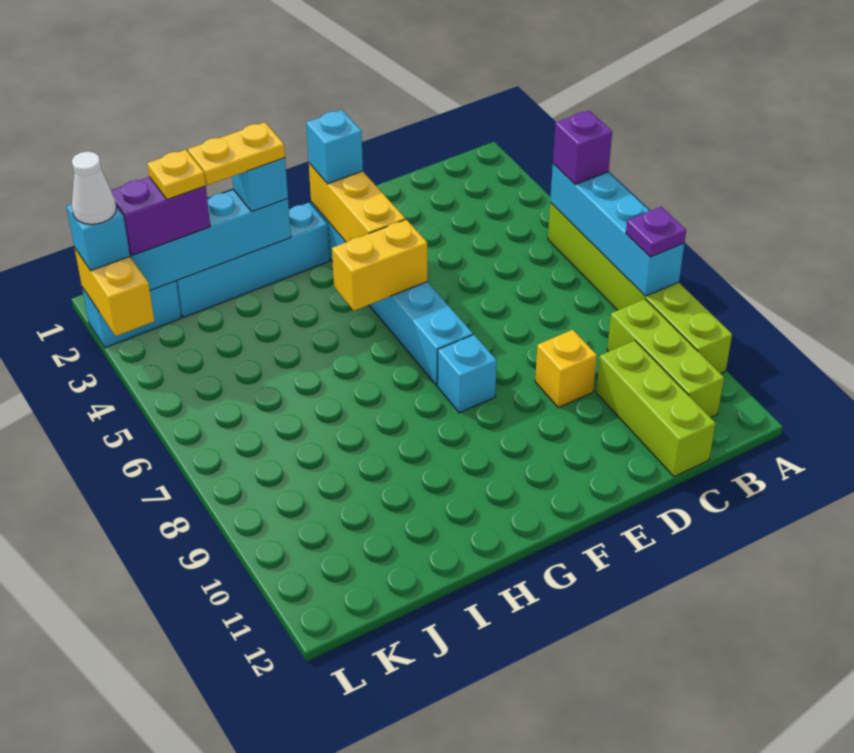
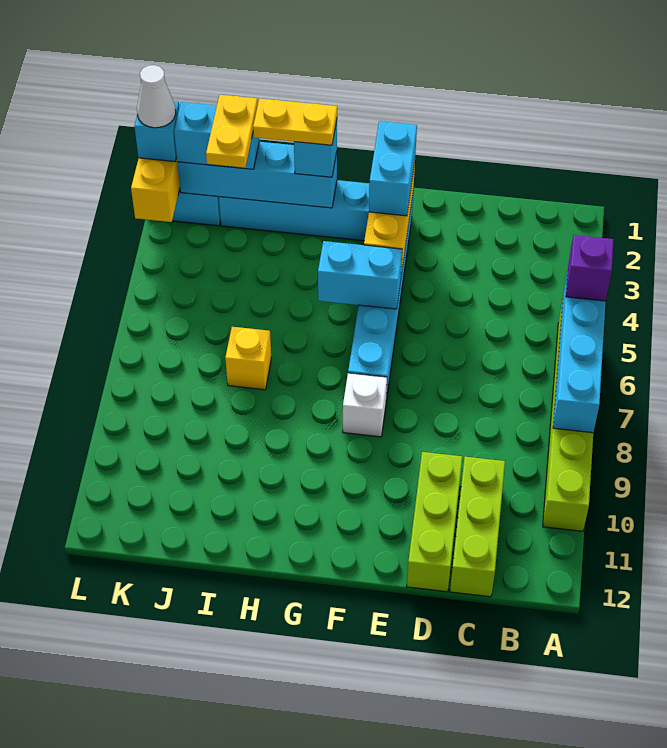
purple 1x1 plate [626,207,686,257] -> none
lime 1x3 brick [607,299,724,418] -> lime 1x3 brick moved to [407,452,462,592]
yellow 1x1 brick [535,330,597,408] -> yellow 1x1 brick moved to [225,327,271,390]
cyan 1x1 brick [306,110,363,184] -> cyan 1x2 brick [369,121,417,216]
yellow 1x2 brick [332,219,427,311] -> cyan 1x2 brick [318,241,402,309]
cyan 1x1 brick [437,335,497,413] -> white 1x1 brick [343,373,387,437]
purple 1x2 brick [111,177,210,255] -> cyan 1x2 brick [174,102,259,169]
yellow 1x1 plate [147,150,206,199] -> yellow 1x2 plate [206,95,258,168]

